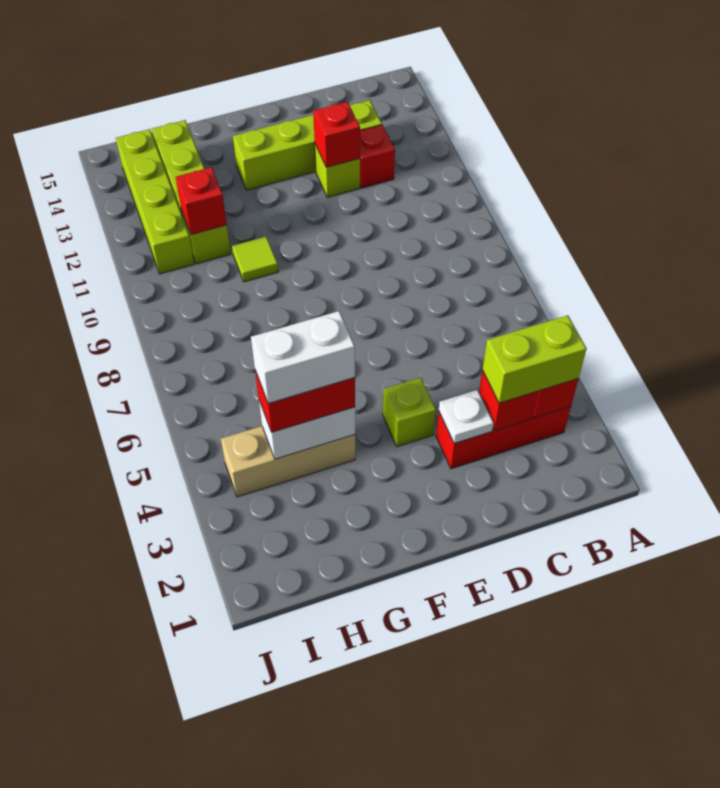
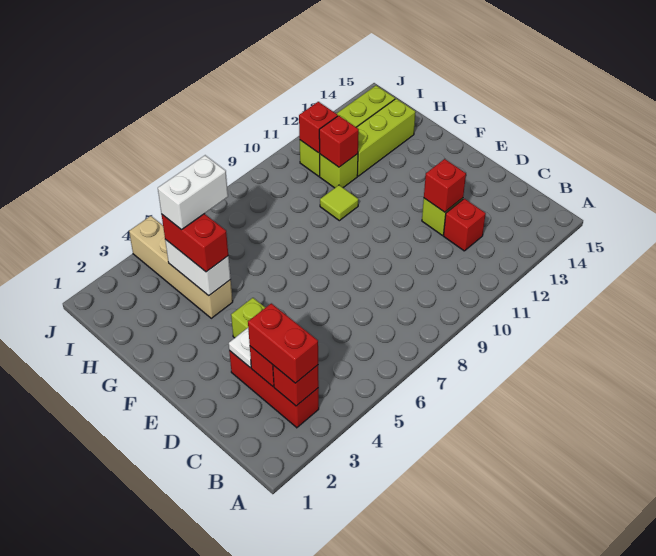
lime 1x2 brick [482,315,586,403] -> red 1x2 brick [248,303,318,383]
lime 1x4 brick [233,100,382,190] -> none
tan 1x3 brick [221,426,355,497] -> tan 1x4 brick [129,216,233,318]
white 1x2 brick [251,311,355,404] -> white 1x2 brick turned to [158,155,228,230]
none -> red 1x1 brick [299,102,338,153]

